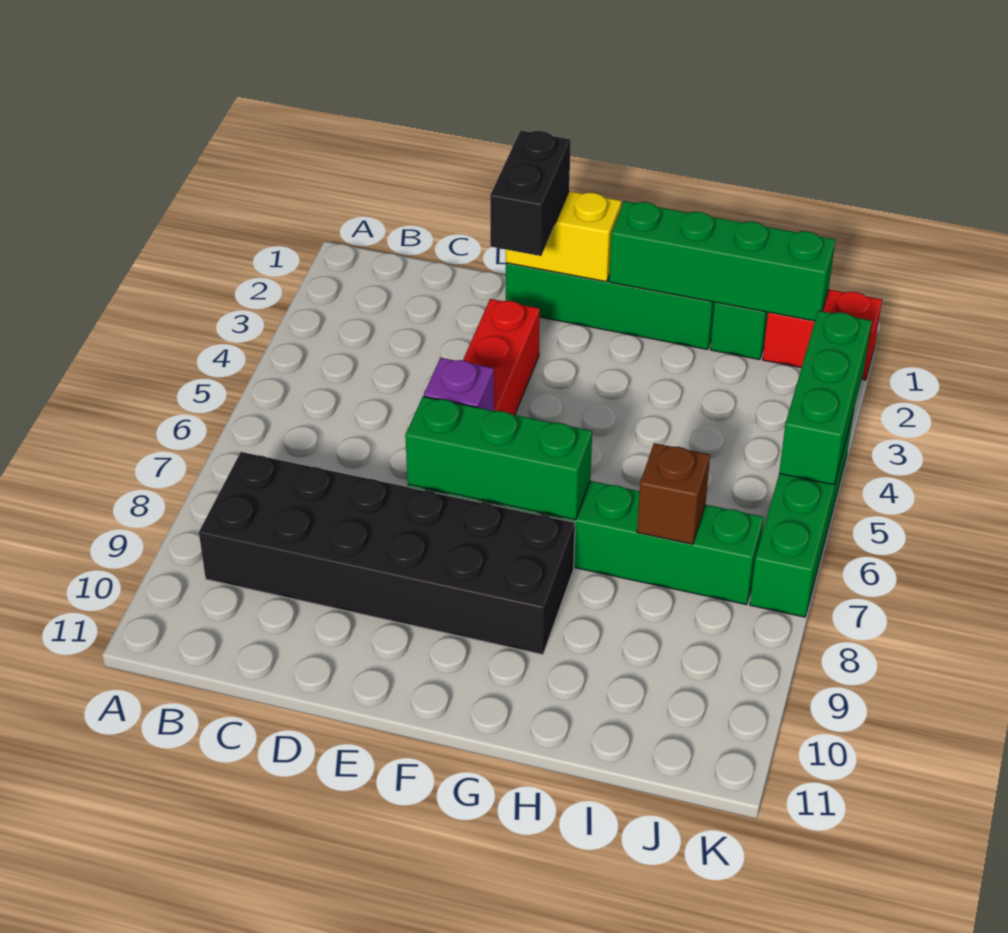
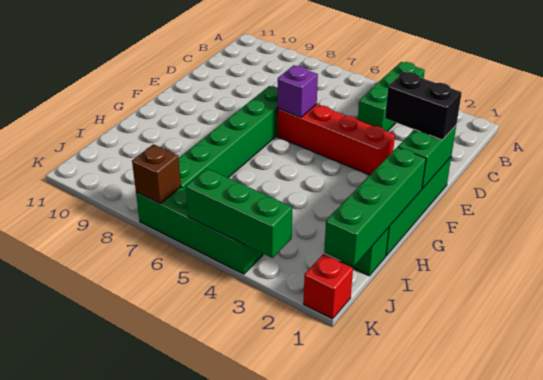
black 2x6 brick [199,452,575,655] -> none
yellow 1x2 brick [506,191,621,282] -> green 1x2 brick [398,126,456,189]
green 1x3 brick [405,396,592,520] -> green 1x3 brick moved to [358,62,425,131]
brown 1x1 brick [637,443,710,544] -> brown 1x1 brick moved to [132,144,181,204]
red 1x2 brick [763,289,882,380] -> red 1x1 brick [304,254,353,319]

